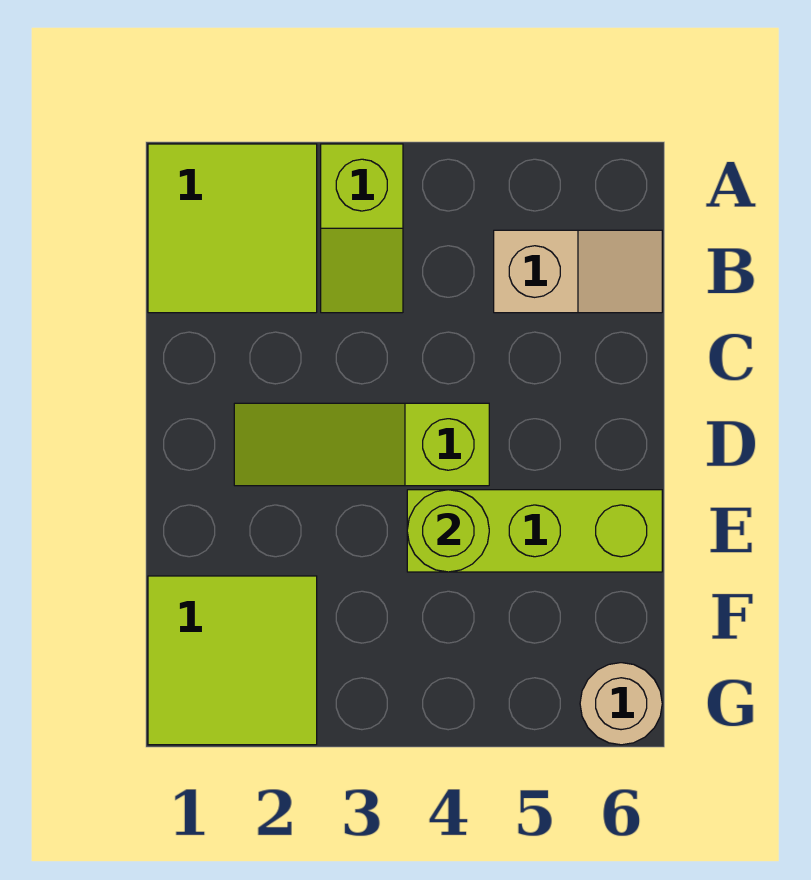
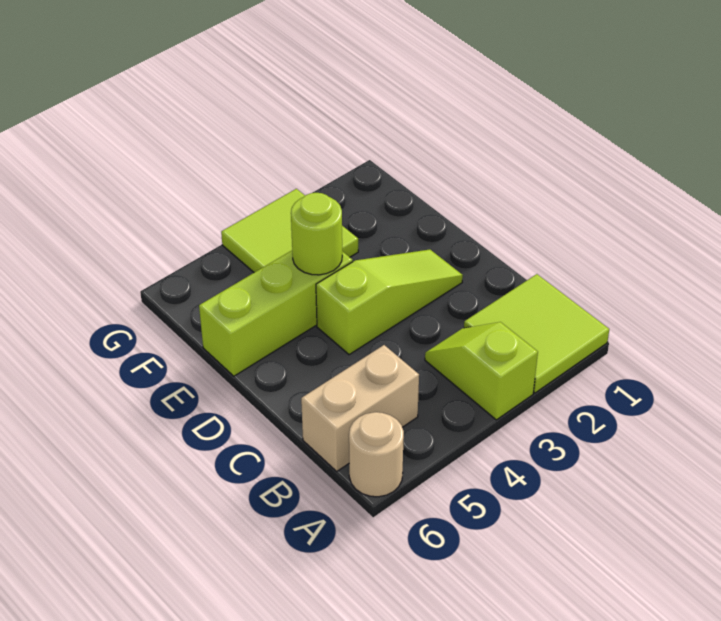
tan 1x2 slope [494,230,662,313] -> tan 1x2 brick [301,345,419,471]
lime 2x2 tile [148,576,317,745] -> lime 2x2 tile moved to [221,189,358,272]
tan 1x1 round brick [580,663,662,745] -> tan 1x1 round brick moved to [349,412,404,497]

